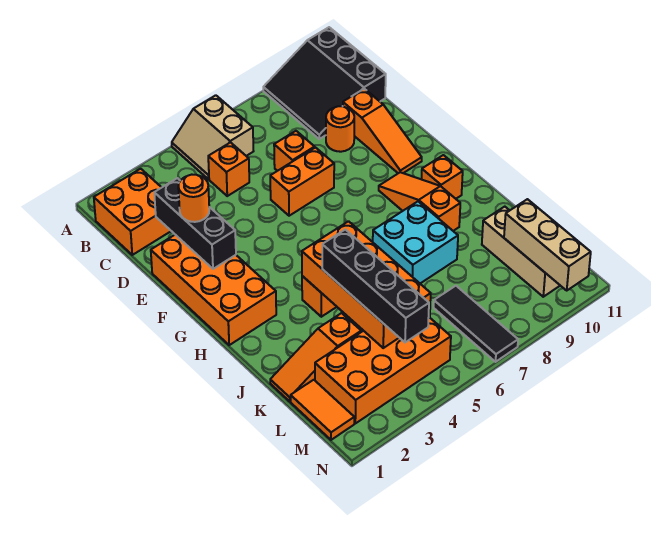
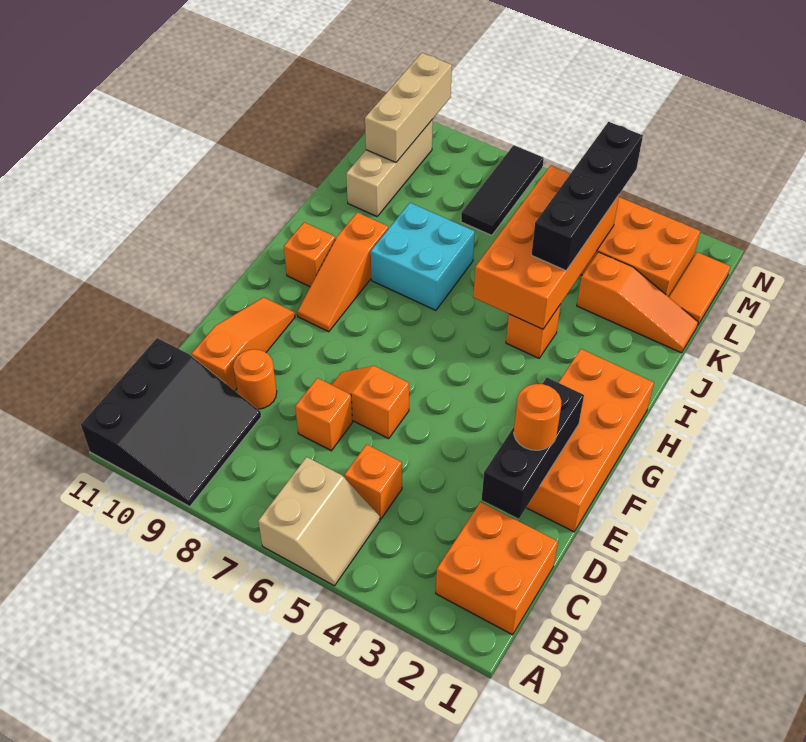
orange 1x2 brick [270,148,334,216] -> orange 1x2 slope [332,366,409,439]

